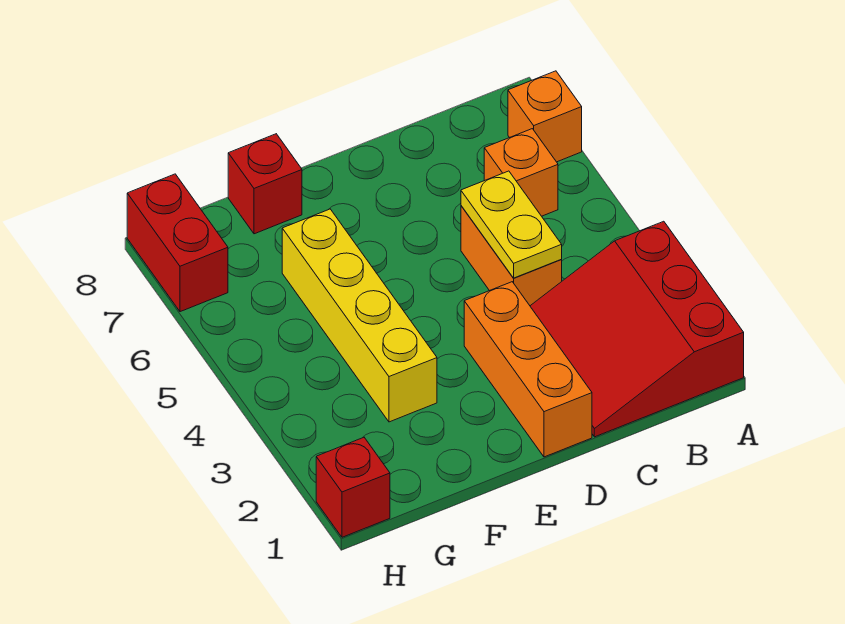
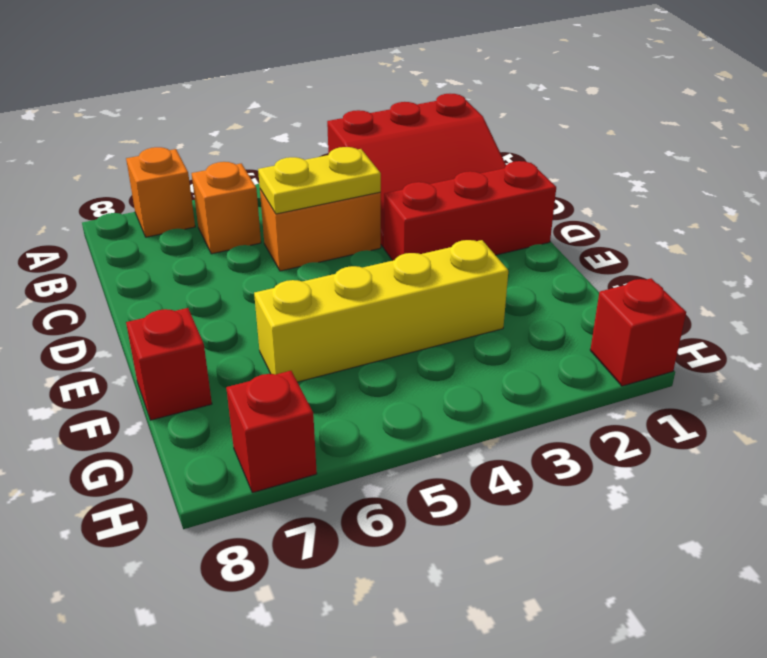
orange 1x3 brick [464,282,592,457] -> red 1x3 brick [384,161,556,261]
red 1x2 brick [127,174,228,312] -> red 1x1 brick [226,371,317,493]

